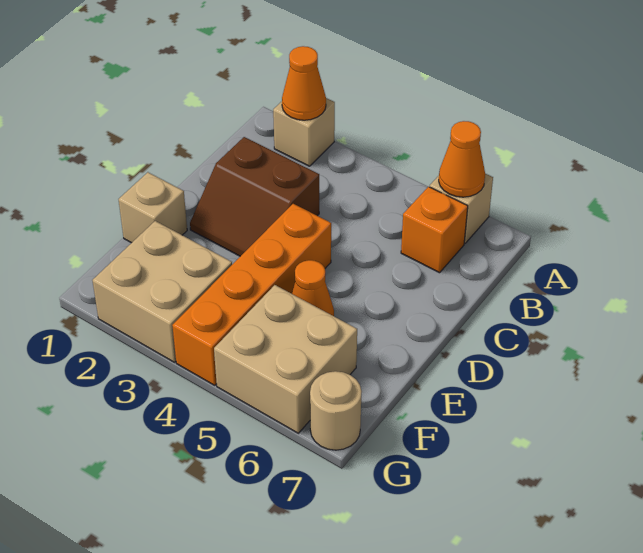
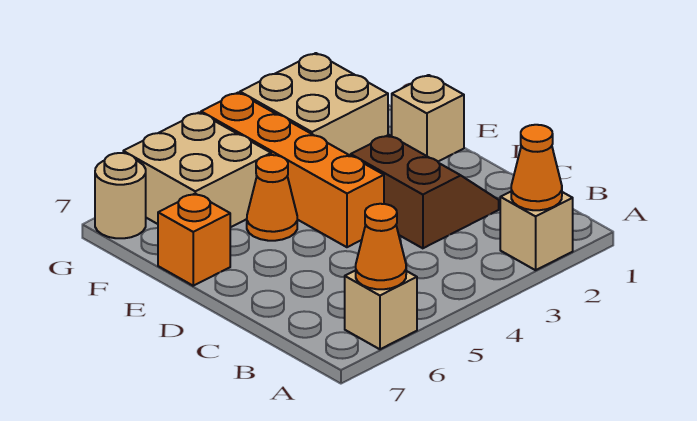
orange 1x1 brick [401,187,468,273] -> orange 1x1 brick moved to [158,194,230,286]
brown 2x2 slope [190,137,319,256] -> brown 2x2 slope turned to [351,135,499,248]

